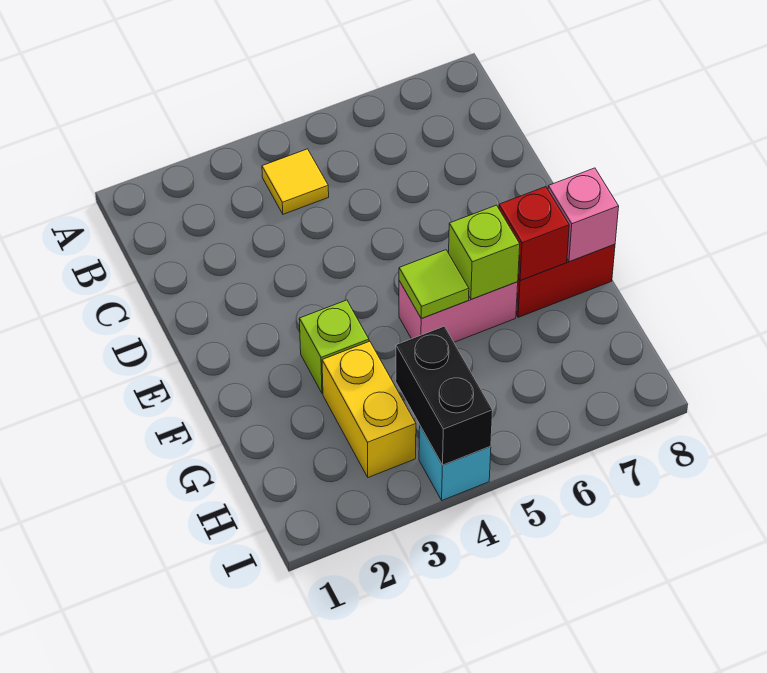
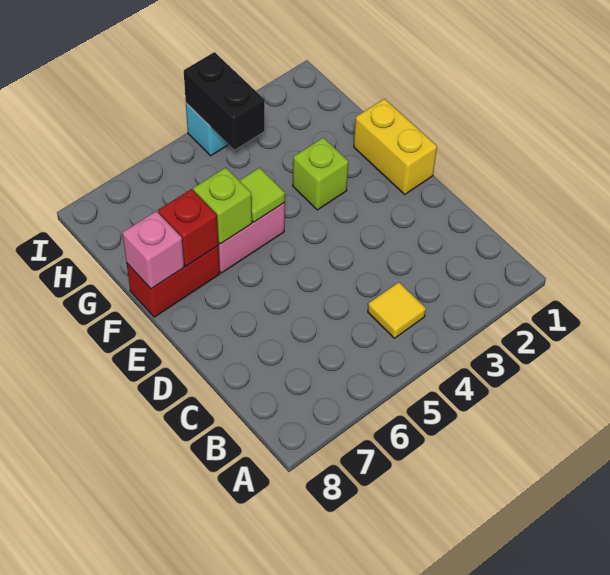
yellow 1x2 brick [322,341,416,477] -> yellow 1x2 brick moved to [354,99,437,194]

